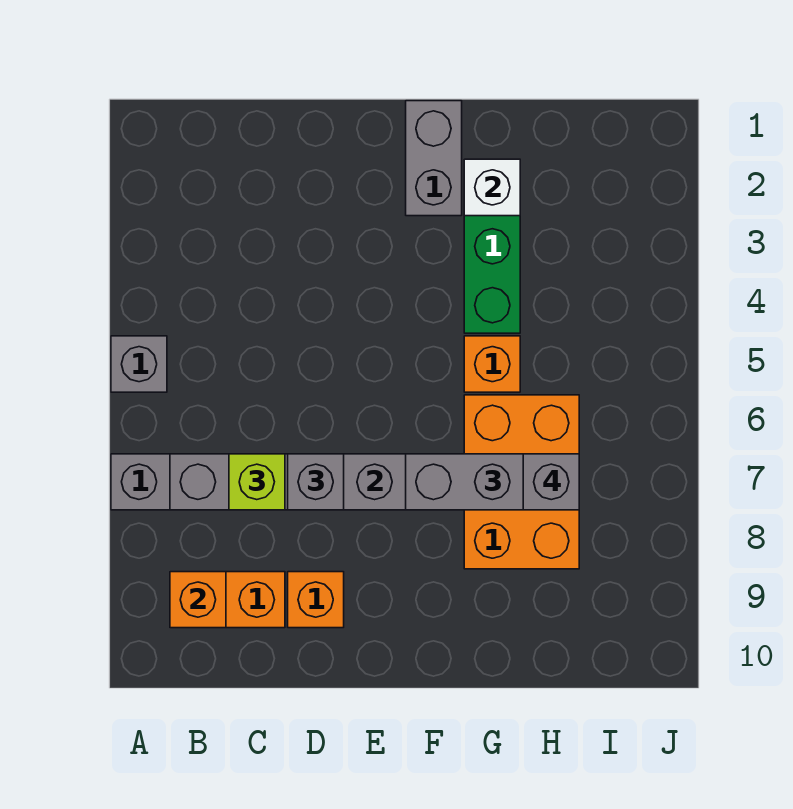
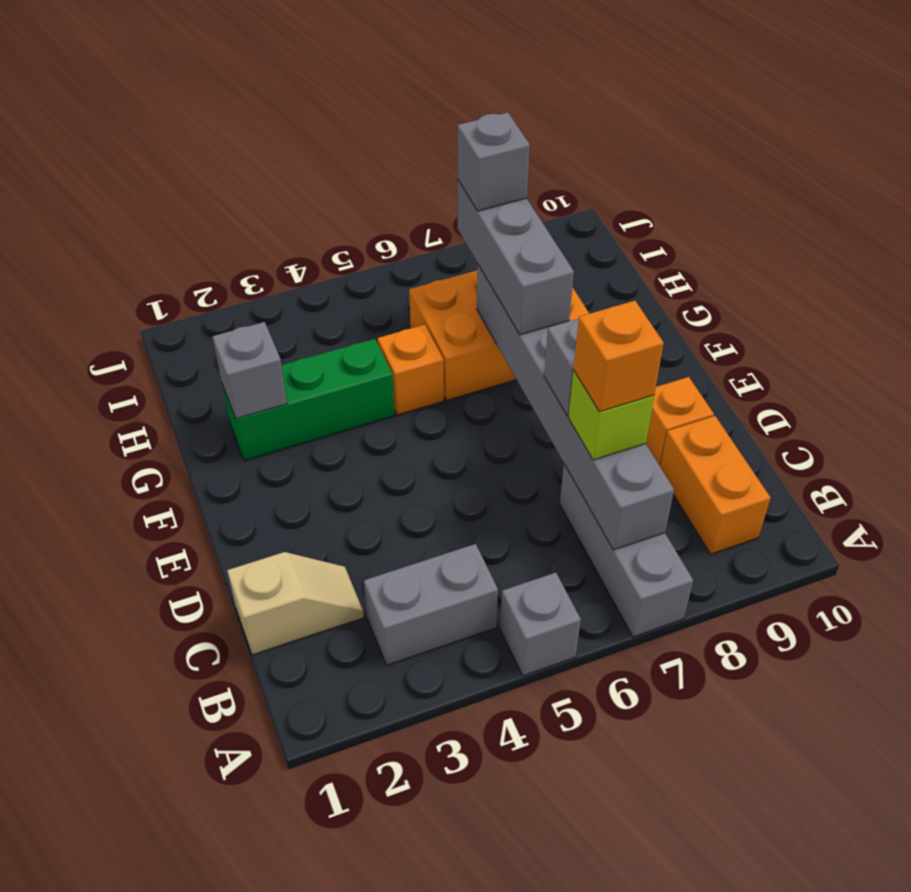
orange 1x1 brick [170,572,226,628] -> orange 1x1 brick moved to [574,301,664,412]
none -> tan 1x2 slope [227,552,364,655]
grey 1x2 brick [406,101,462,216] -> grey 1x2 brick moved to [364,544,498,665]
white 1x1 brick [464,159,520,216] -> grey 1x1 brick [212,322,287,419]

